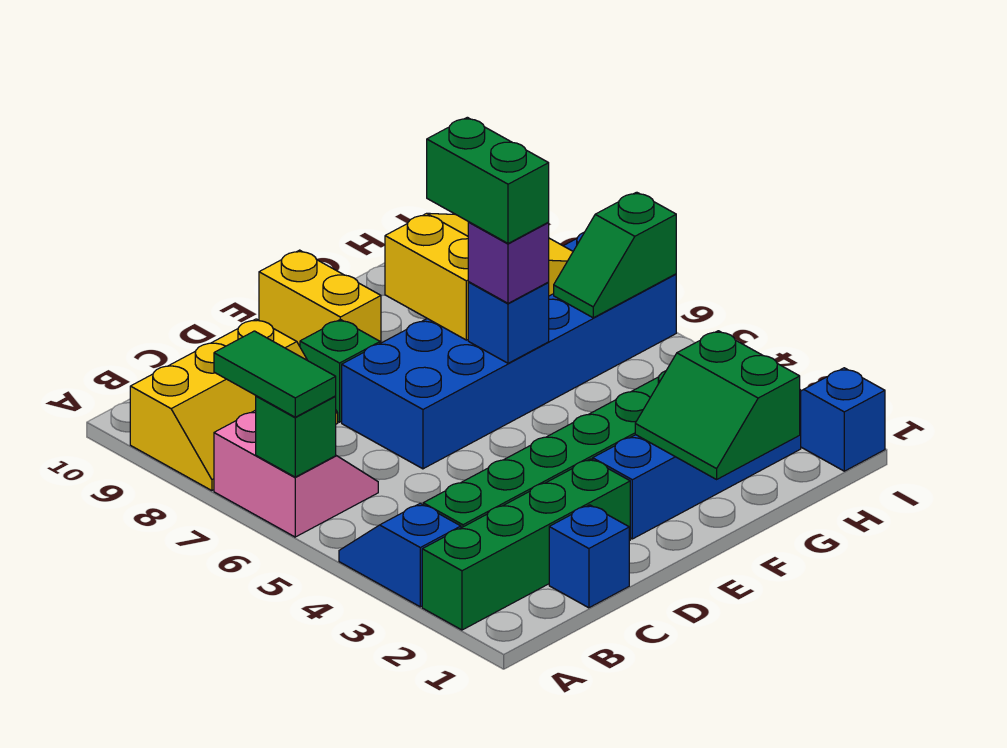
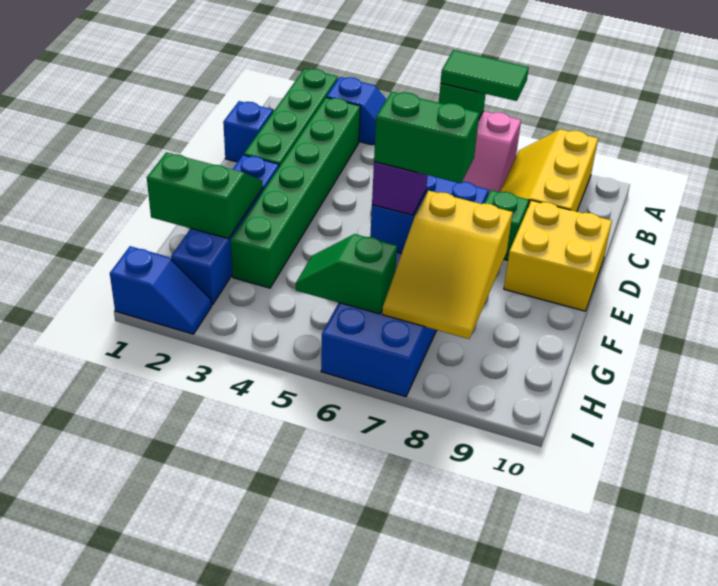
yellow 1x2 brick [259,250,381,346] -> yellow 2x2 brick [504,200,612,311]
green 1x2 slope [554,192,676,318] -> green 1x2 slope turned to [296,234,397,314]

